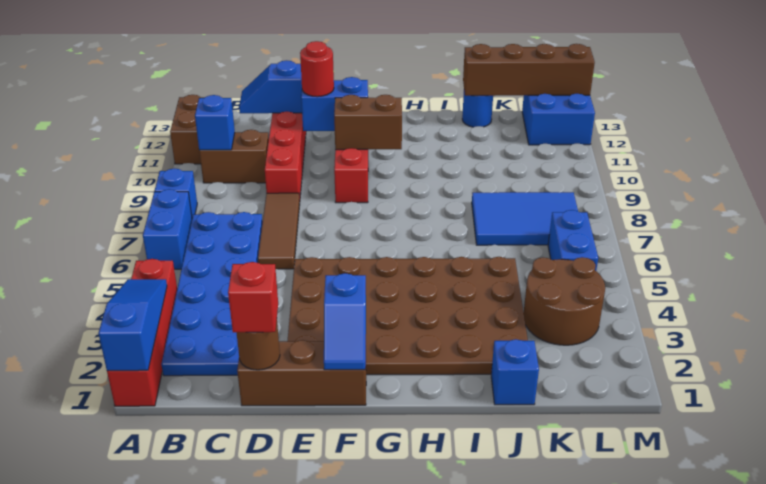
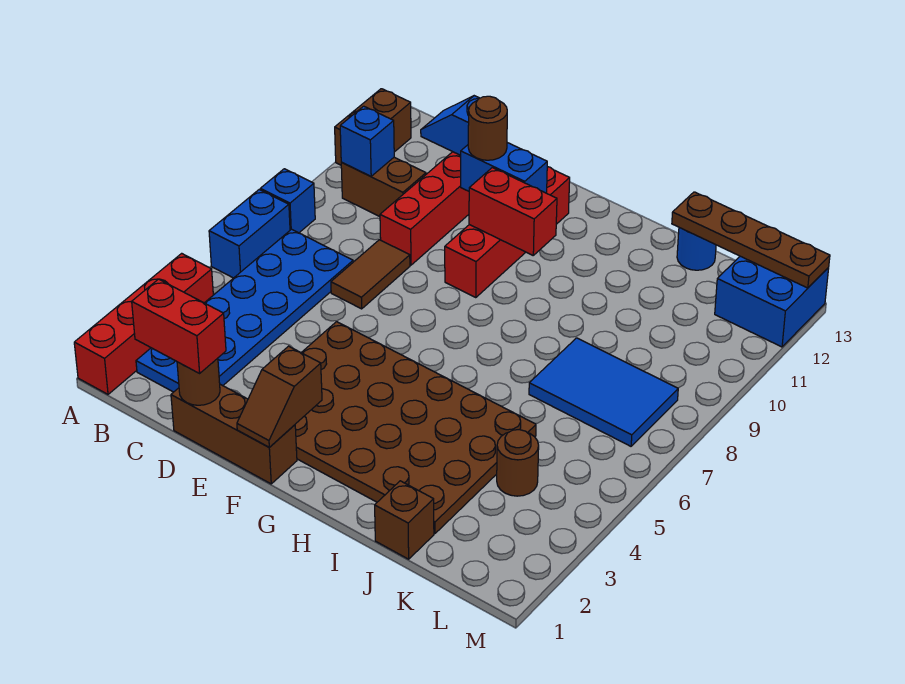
blue 1x3 slope [98,279,167,371] -> none
red 1x1 brick [228,262,278,332] -> red 1x2 brick [132,279,226,373]
brown 1x3 tile [258,193,300,269] -> brown 1x2 tile [331,240,410,309]
red 1x1 round brick [300,41,334,97] -> brown 1x1 round brick [468,96,507,160]
blue 1x2 slope [324,273,366,370] -> brown 1x2 slope [237,346,322,447]
brown 1x2 brick [334,95,402,150] -> red 1x2 brick [469,168,557,255]
blue 1x1 brick [491,339,539,405] -> brown 1x1 brick [375,481,434,559]
brown 1x4 brick [463,44,595,96] -> brown 1x4 plate [672,192,830,288]
brown 2x2 round brick [524,257,605,345] -> brown 1x1 round brick [497,430,539,496]
blue 1x2 brick [548,210,598,271] -> none

